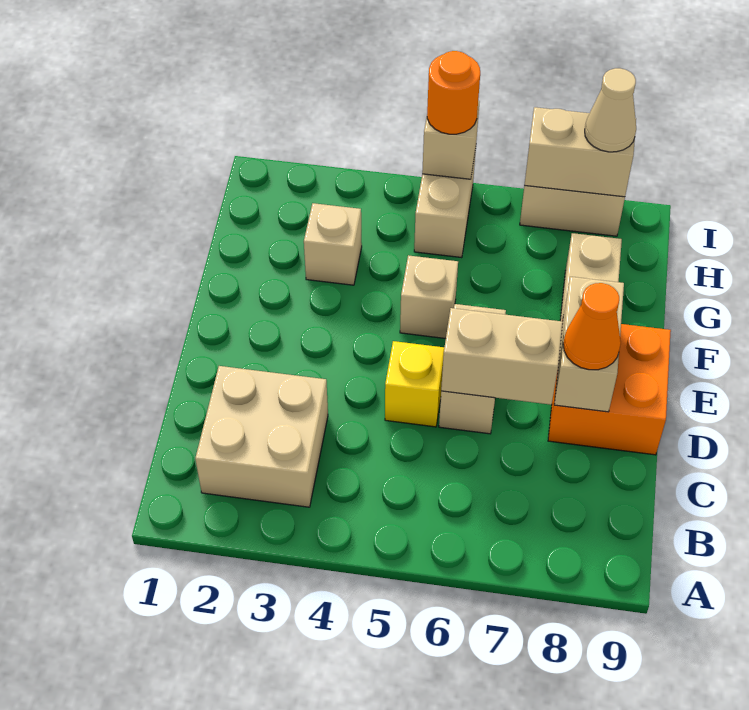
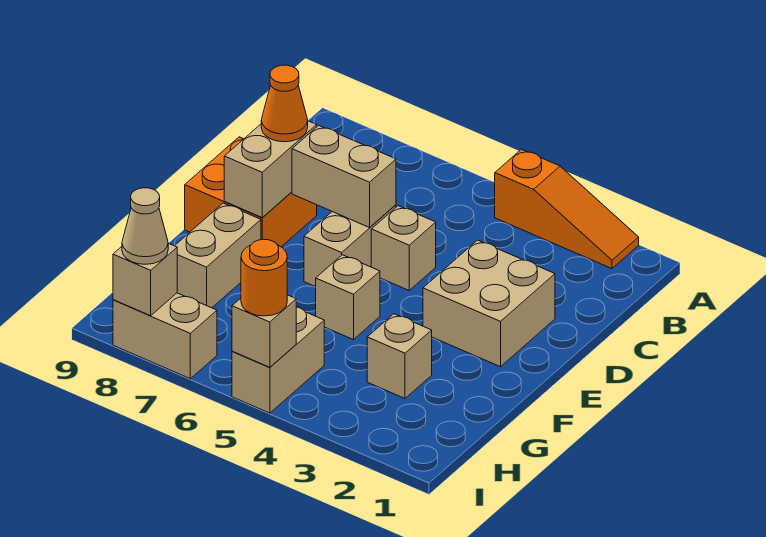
none -> orange 1x3 slope [495,149,639,269]
tan 2x2 brick [195,366,328,507] -> tan 2x2 brick moved to [423,240,555,367]
yellow 1x1 brick [385,341,444,427] -> tan 1x1 brick [371,206,436,290]
tan 1x2 brick [525,107,636,197] -> tan 1x1 brick [113,243,177,316]

